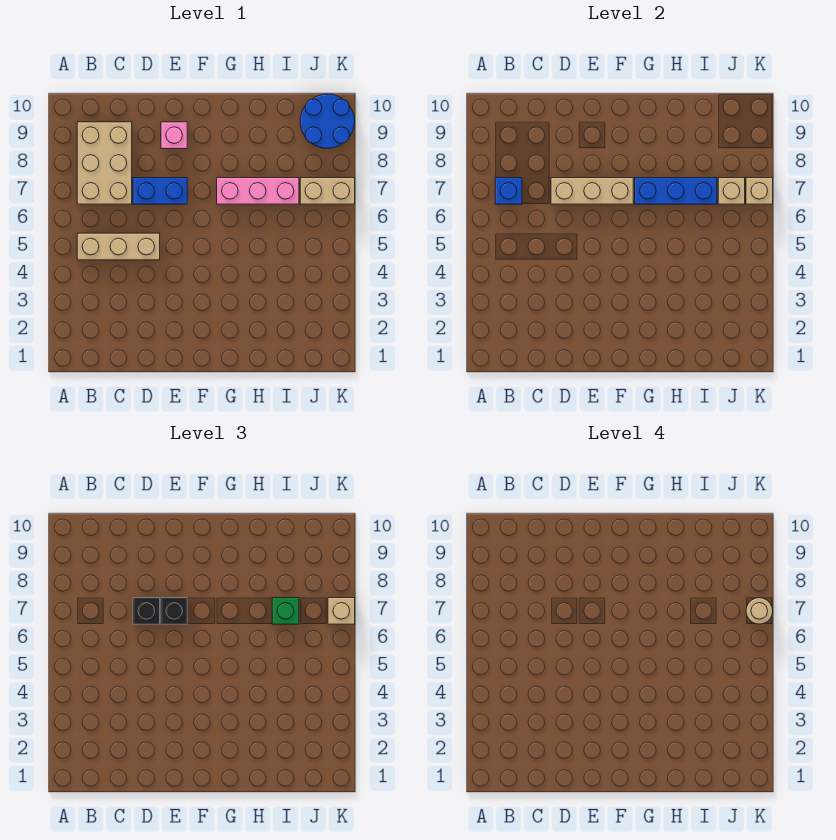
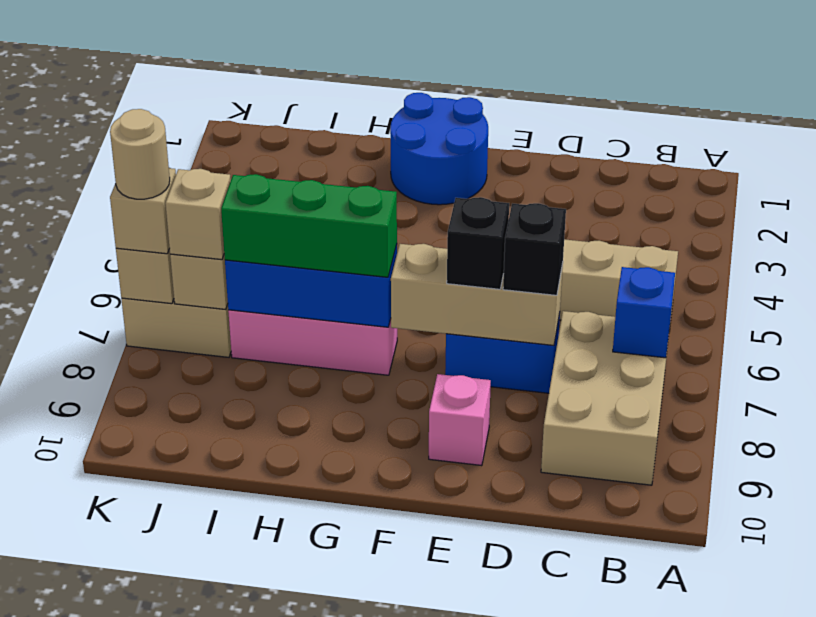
green 1x1 brick [272,598,299,624] -> green 1x3 brick [221,174,397,277]
none -> tan 1x1 brick [165,169,231,260]
blue 2x2 round brick [300,94,355,148] -> blue 2x2 round brick moved to [390,93,488,205]

